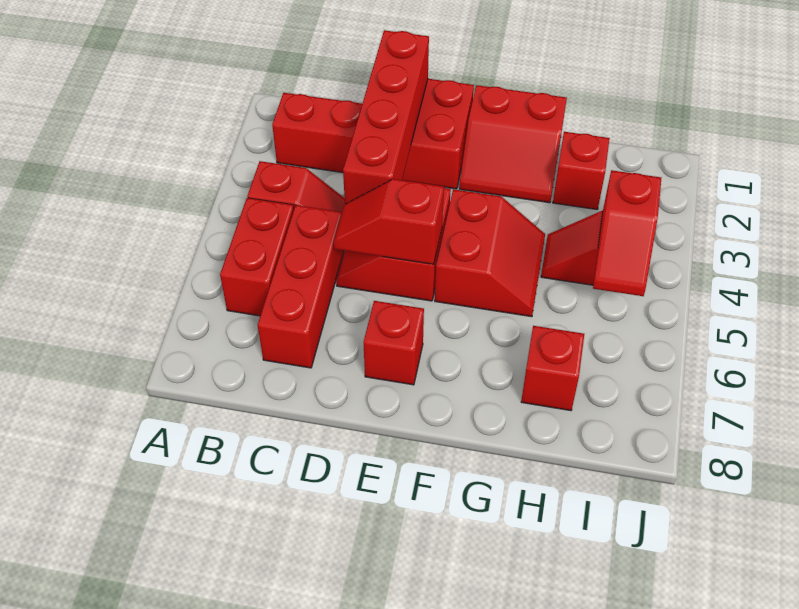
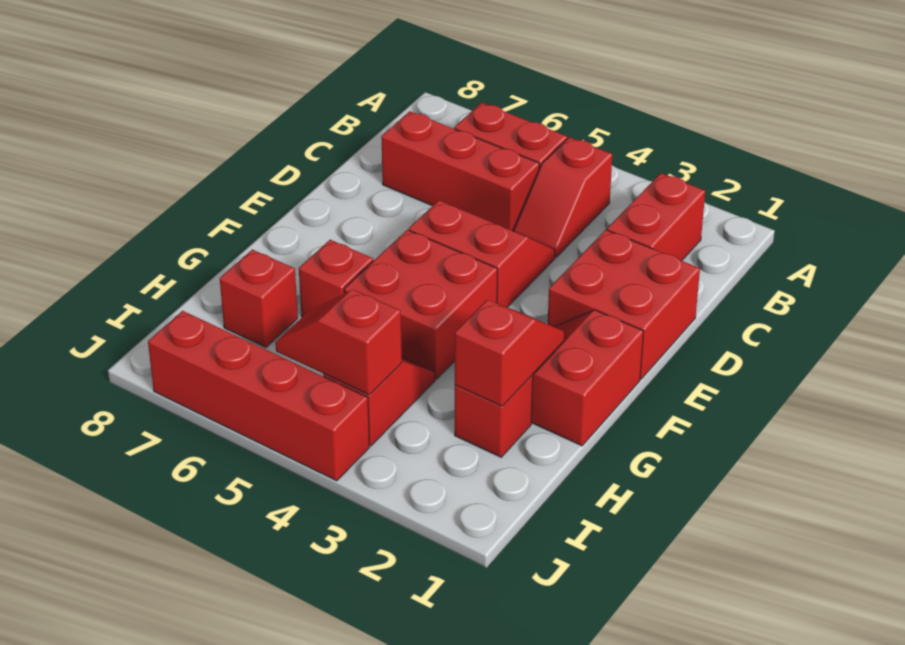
red 1x4 brick [343,30,429,204] -> red 1x4 brick moved to [148,311,369,481]
red 1x2 slope [334,179,444,264] -> red 1x2 slope moved to [455,300,564,406]
red 1x1 brick [363,301,424,385] -> red 1x1 brick moved to [299,240,373,317]
red 2x2 slope [435,189,545,317] -> red 2x2 brick [344,230,497,379]

